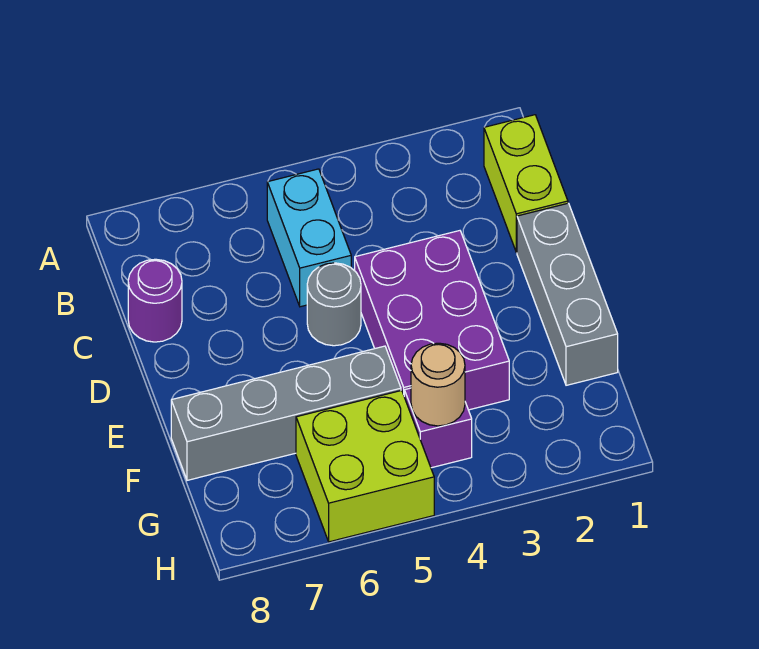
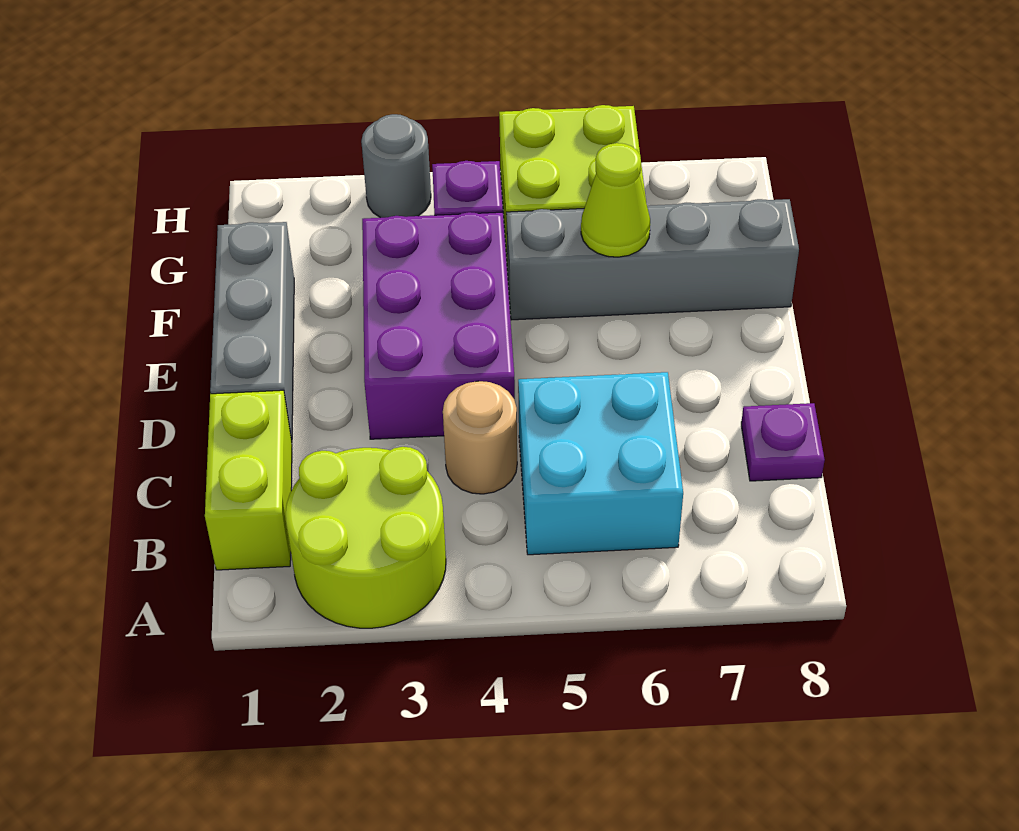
none -> lime 2x2 round brick [286,447,446,628]
cyan 1x2 brick [267,169,351,307] -> cyan 2x2 brick [518,372,683,555]
purple 1x1 round brick [128,259,182,342] -> purple 1x1 plate [741,403,825,481]
grey 1x1 round brick [307,263,361,346] -> grey 1x1 round brick moved to [361,114,431,218]
none -> lime 1x1 cone [581,143,650,257]
tan 1x1 round brick [411,343,465,426] -> tan 1x1 round brick moved to [443,381,517,494]

